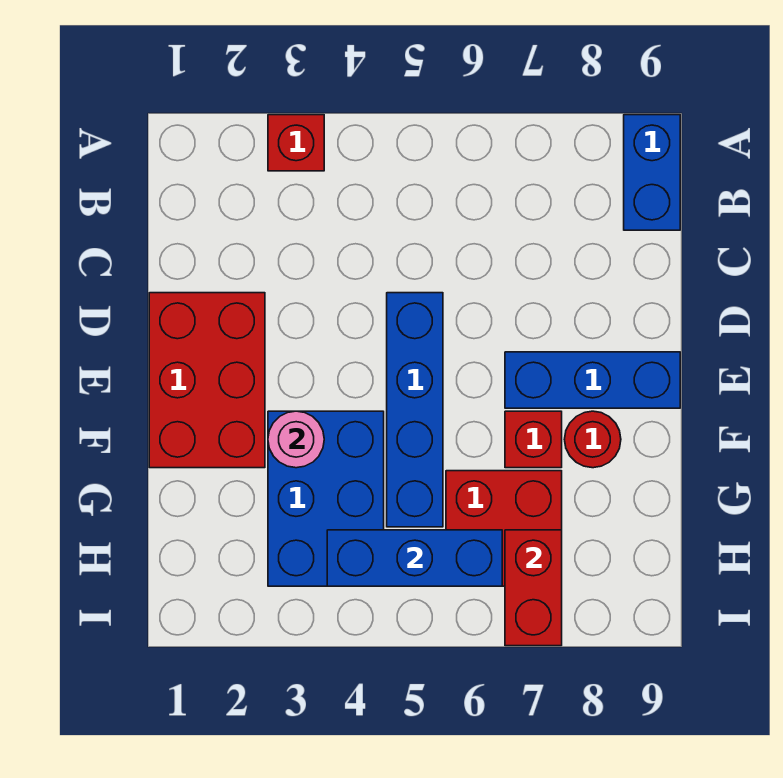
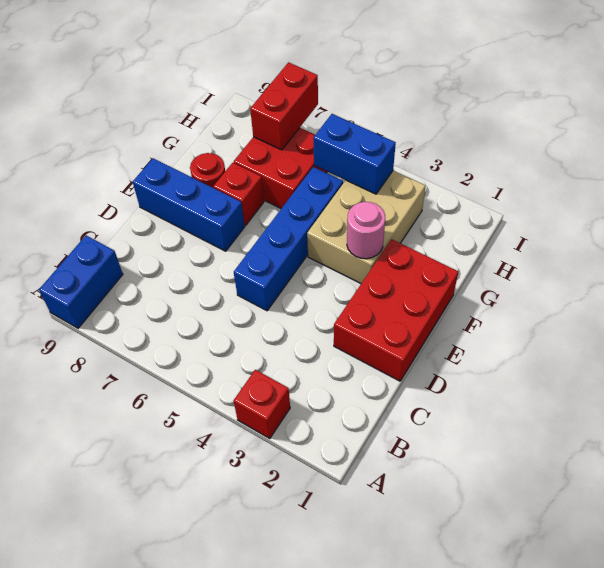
blue 2x3 brick [268,411,384,586] -> tan 2x3 brick [307,171,426,284]
blue 1x3 brick [327,530,502,586] -> blue 1x2 brick [313,114,396,194]

